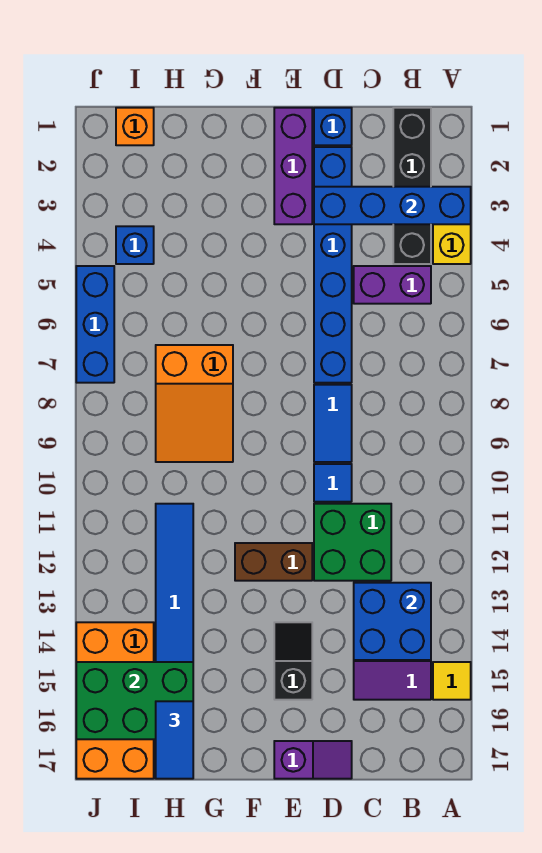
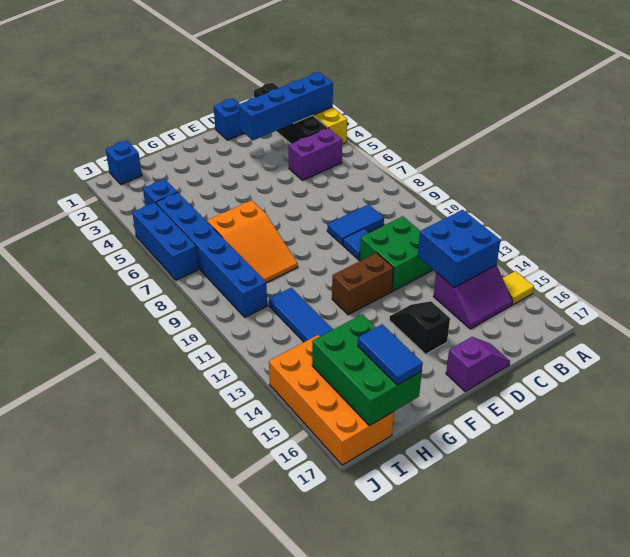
blue 1x6 brick [314,147,352,383] -> blue 1x6 brick moved to [156,193,267,317]
blue 1x2 tile [314,385,352,462] -> blue 1x2 tile turned to [327,204,384,245]
purple 1x3 brick [274,108,312,224] -> none
green 2x3 brick [76,662,193,739] -> green 2x3 brick turned to [312,315,422,426]
orange 1x1 brick [116,108,154,145] -> blue 1x1 brick [106,141,142,184]

